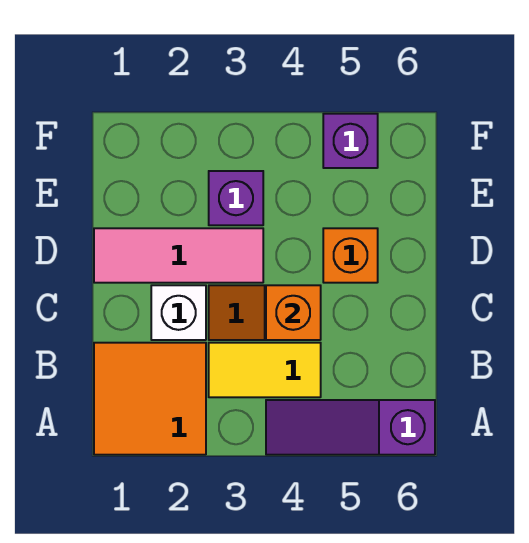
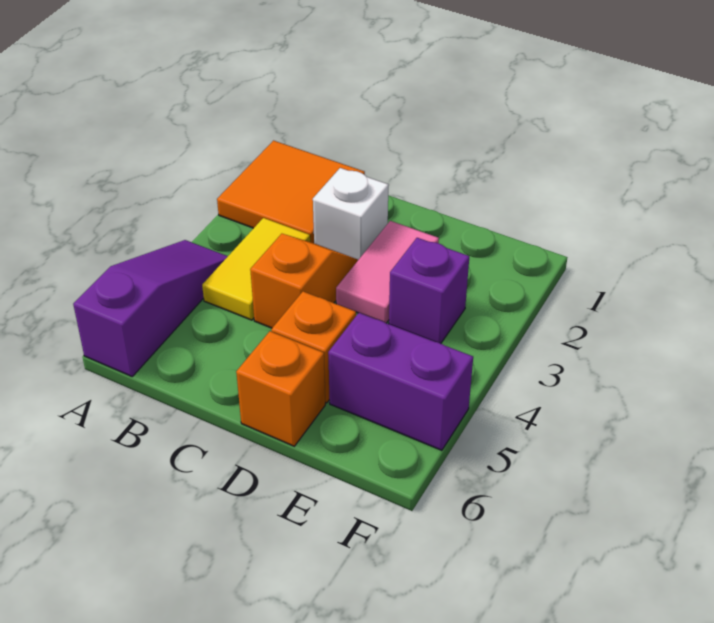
orange 1x1 brick [266,285,321,340] -> orange 1x1 brick moved to [236,331,325,446]
pink 1x3 tile [94,228,263,283] -> pink 1x2 tile [336,221,439,323]
purple 1x1 brick [323,114,378,168] -> purple 1x2 brick [328,313,473,450]

